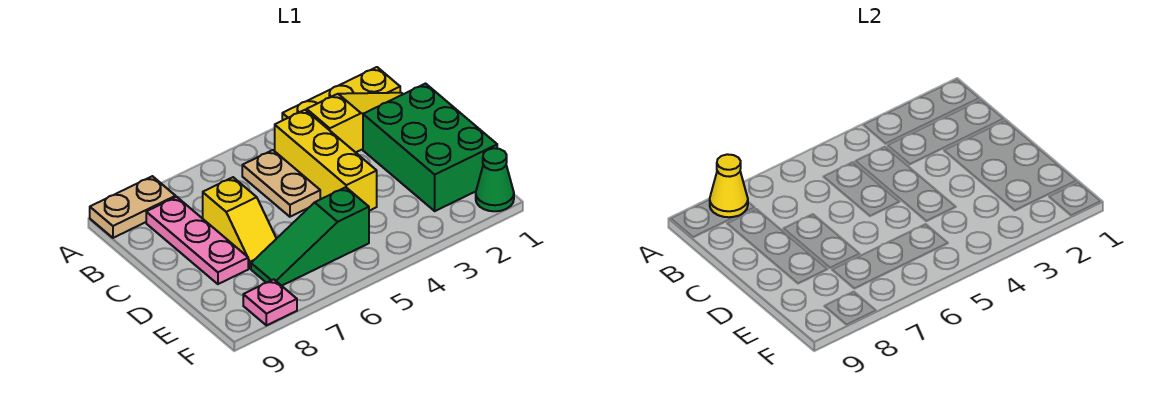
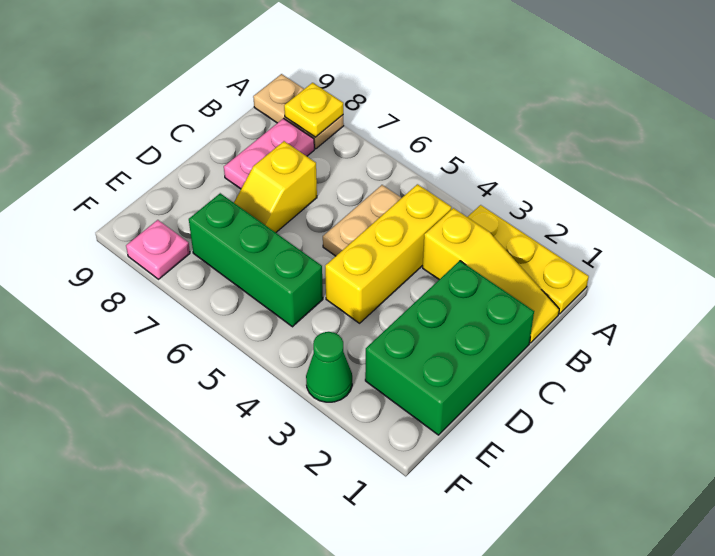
yellow 1x1 cone [710,154,748,217] -> yellow 1x1 plate [284,83,343,137]
pink 1x3 plate [146,197,248,284] -> pink 1x2 plate [224,119,314,189]
green 1x3 slope [251,187,369,286] -> green 1x3 brick [189,193,323,327]
green 1x1 cone [476,148,514,211] -> green 1x1 cone moved to [306,332,352,402]

